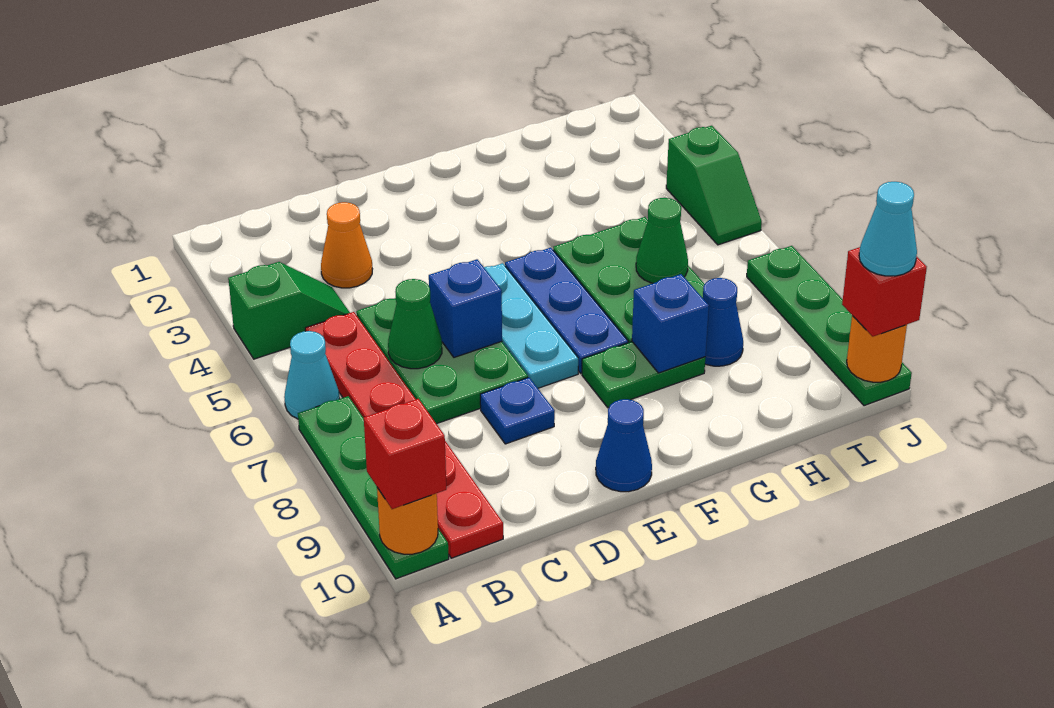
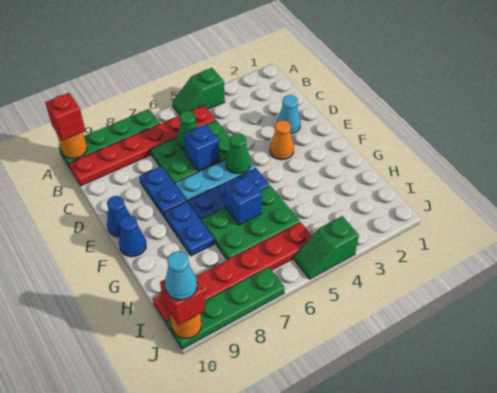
green 1x2 slope [228,262,350,359] -> green 1x2 slope turned to [172,68,225,115]
cyan 1x1 cone [284,331,339,419] -> cyan 1x1 cone moved to [277,95,301,134]
orange 1x1 cone [321,202,372,288] -> orange 1x1 cone moved to [270,120,294,160]
blue 1x1 plate [480,377,555,444] -> blue 1x2 plate [139,166,186,217]
green 1x2 plate [582,342,705,408] -> blue 1x2 plate [164,201,214,256]
blue 1x1 brick [632,274,709,373] -> blue 1x1 brick moved to [225,176,262,225]
green 1x1 cone [636,198,688,283] -> green 1x1 cone moved to [226,133,251,174]
blue 1x1 cone [703,278,743,366] -> blue 1x1 cone moved to [119,215,146,257]
none -> red 1x6 plate [153,222,312,326]

